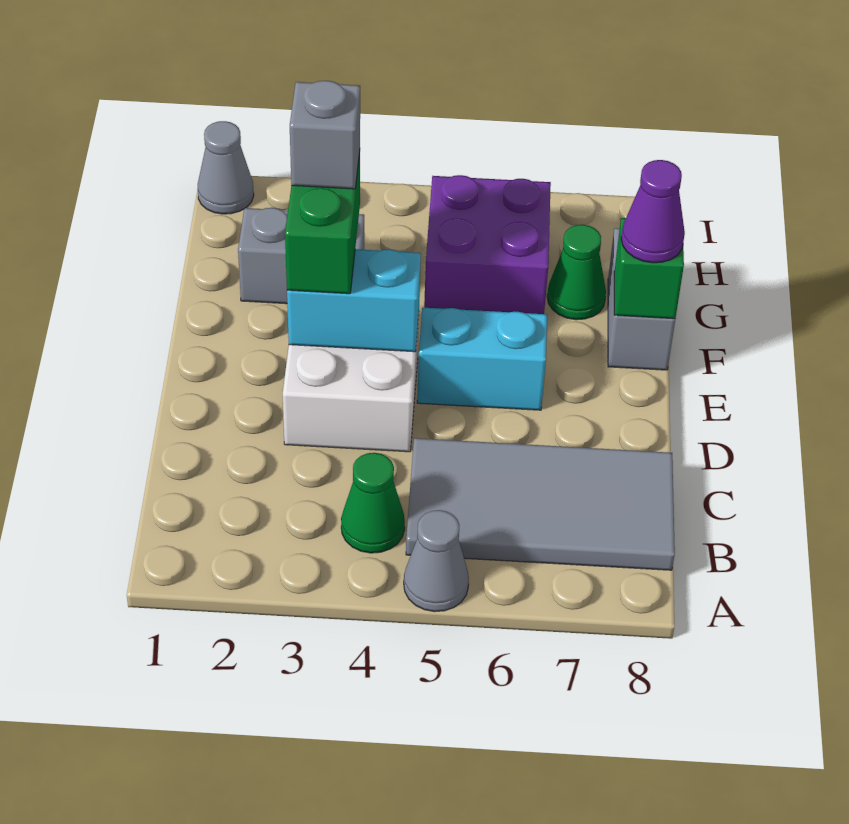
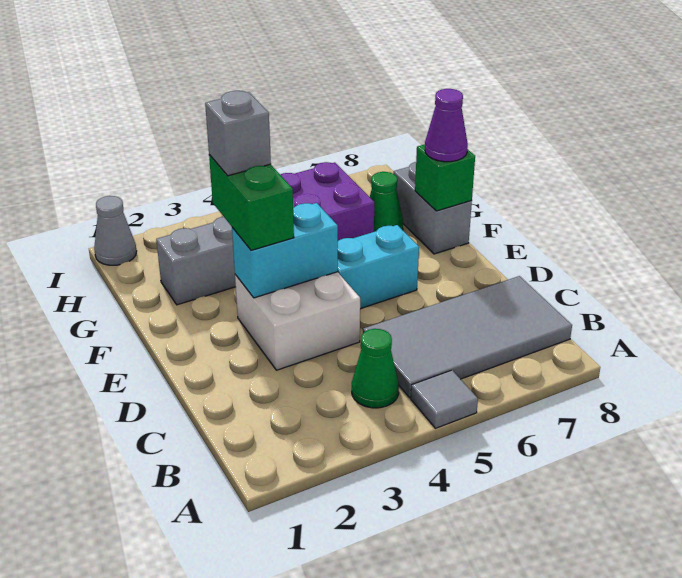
grey 1x1 cone [404,510,469,612] -> grey 1x1 tile [411,370,478,428]

